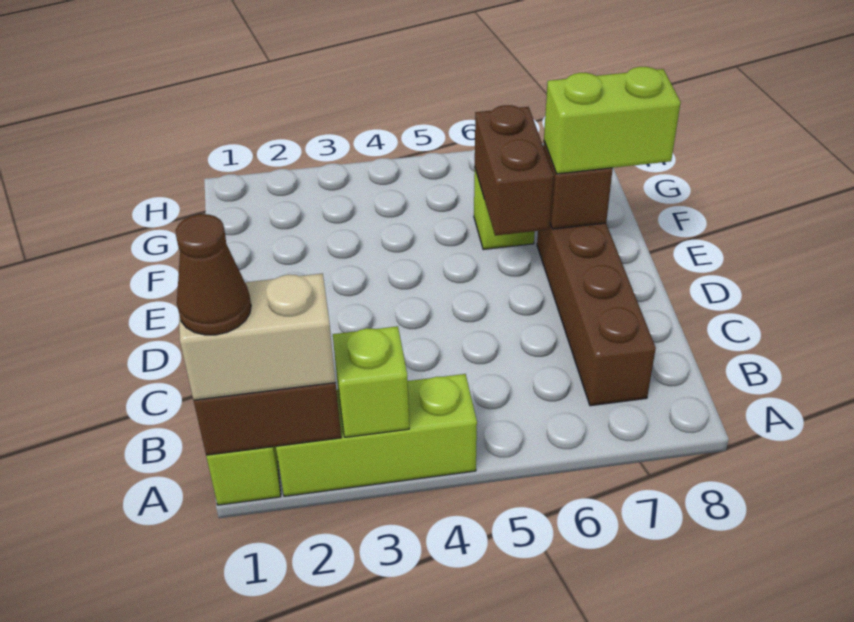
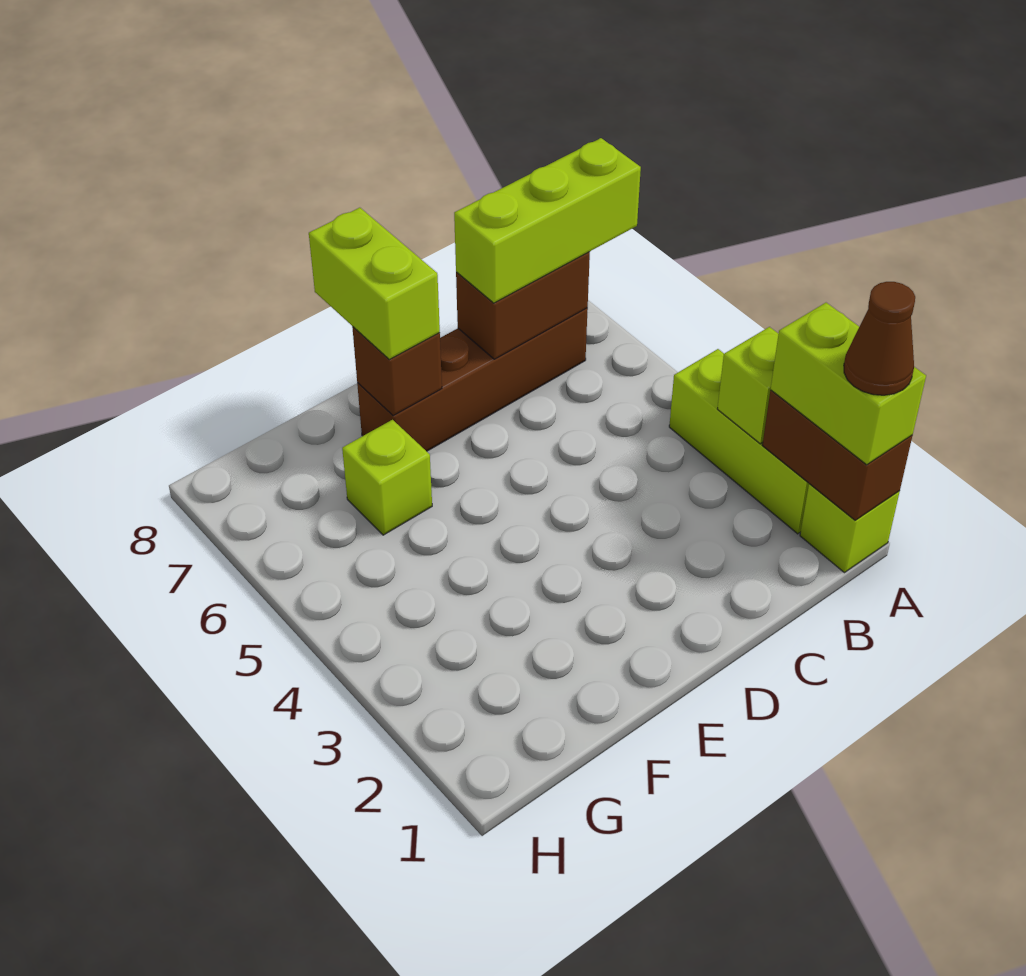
tan 1x2 brick [179,273,336,400] -> lime 1x2 brick [771,303,926,465]
none -> lime 1x3 brick [454,138,641,303]
brown 1x2 brick [475,105,554,236] -> brown 1x2 brick moved to [456,252,590,359]

